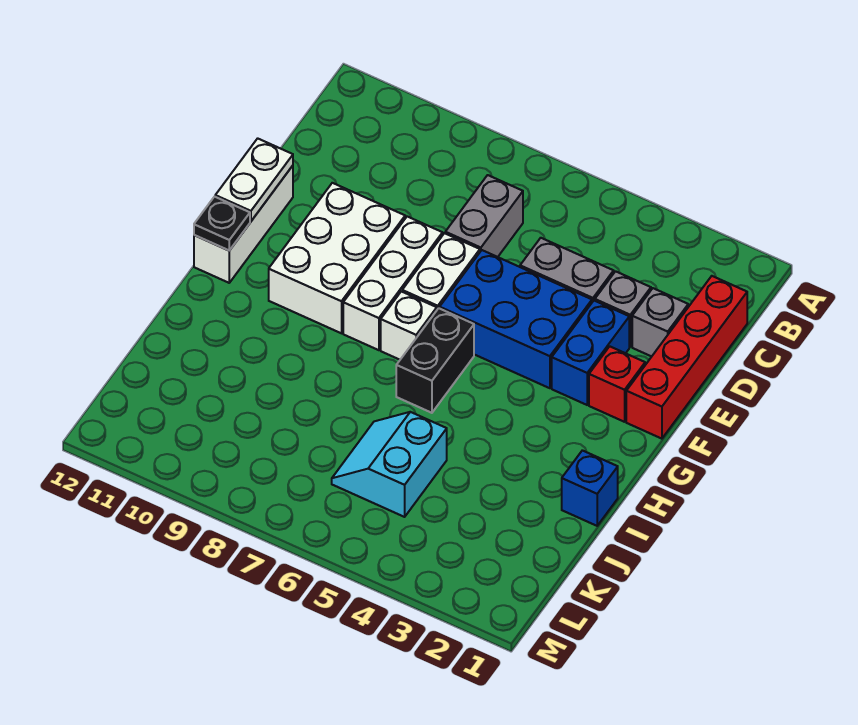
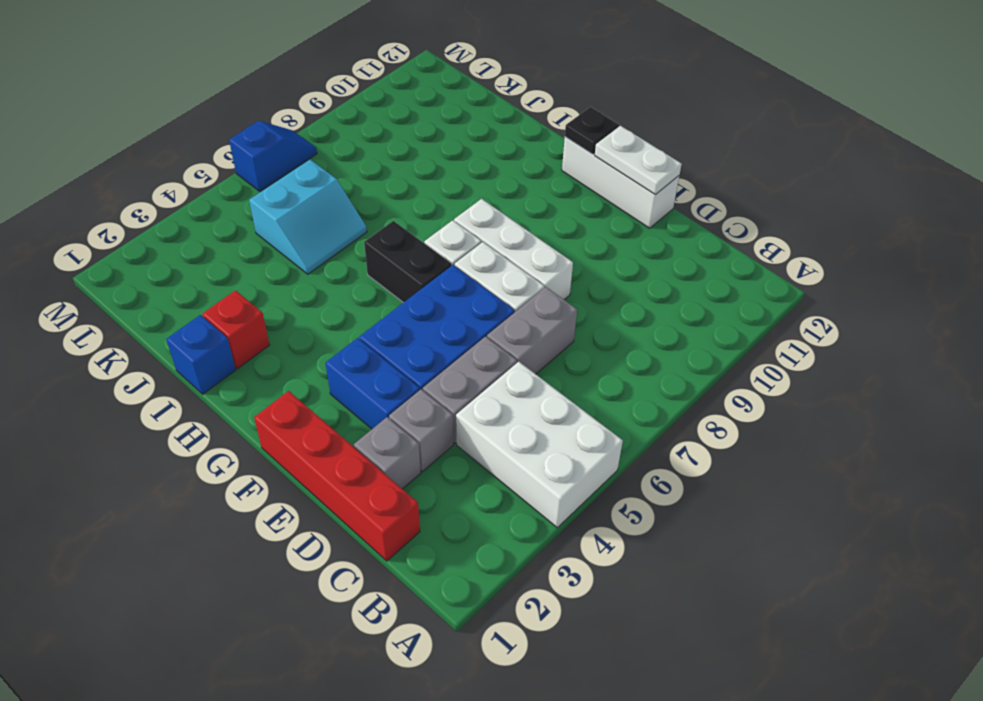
grey 1x2 brick [445,175,523,257] -> grey 1x2 brick turned to [487,287,577,374]
white 2x3 brick [269,183,405,333] -> white 2x3 brick moved to [456,362,623,528]
red 1x1 brick [589,346,645,422] -> red 1x1 brick moved to [202,290,269,369]
cyan 2x2 slope [332,412,447,517] -> cyan 2x2 slope turned to [249,160,367,274]
none -> blue 1x2 slope [229,121,317,191]

